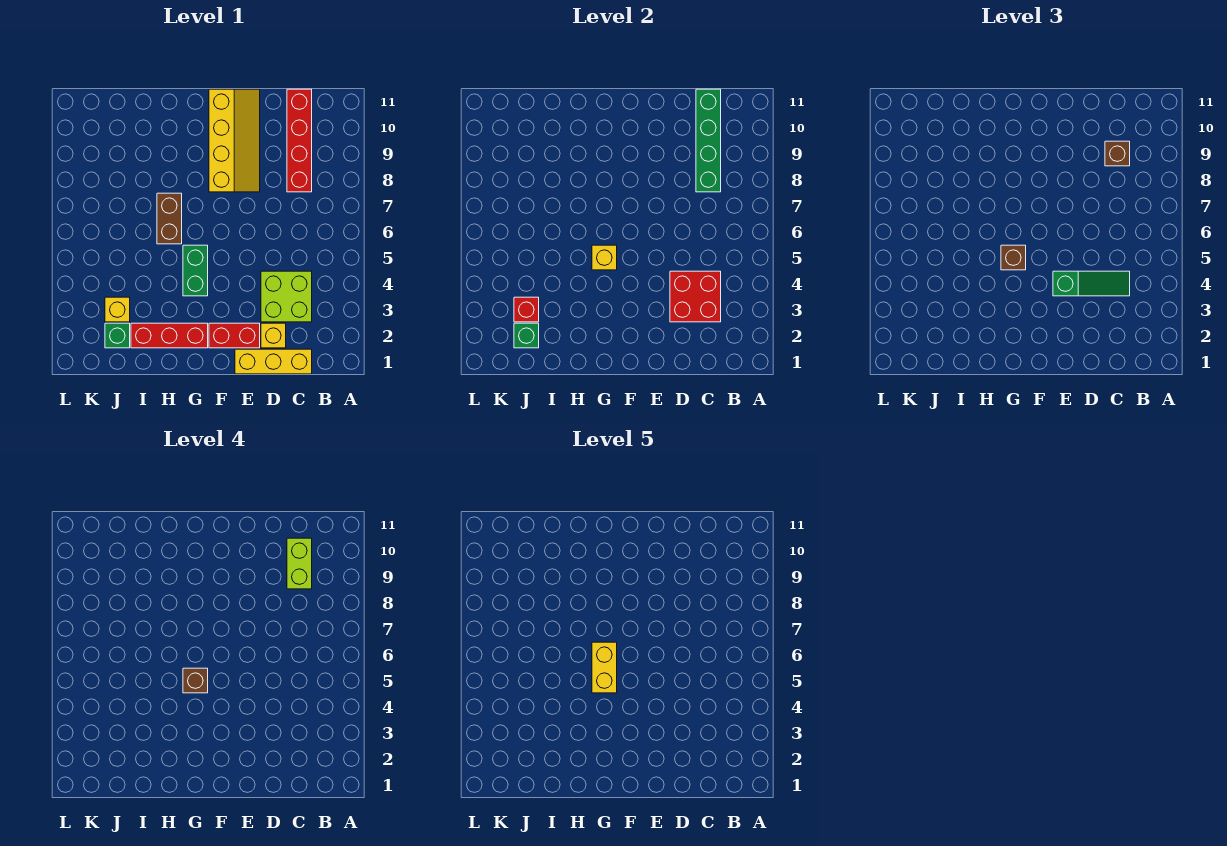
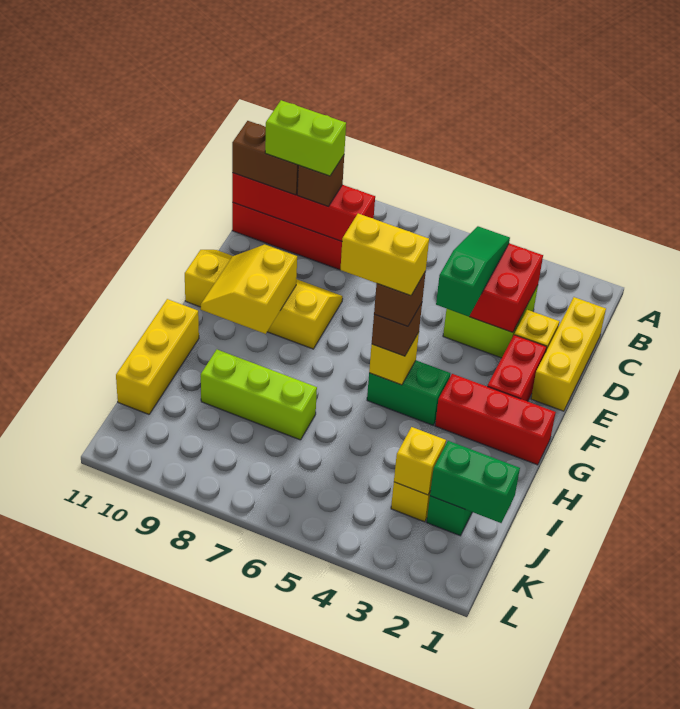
green 1x4 brick [696,89,721,192] -> red 1x4 brick [232,173,375,241]
none -> yellow 2x2 slope [201,245,297,334]
red 1x3 brick [131,323,208,348] -> red 1x3 brick turned to [435,374,556,465]
brown 1x2 brick [157,193,182,244] -> brown 1x2 brick moved to [232,121,298,195]
none -> yellow 1x3 brick [116,299,199,414]
none -> lime 1x3 brick [201,350,317,440]
green 1x1 brick [514,323,539,348] -> green 1x2 brick [430,441,520,523]
red 1x1 brick [514,297,539,322] -> yellow 1x1 brick [394,427,446,495]

